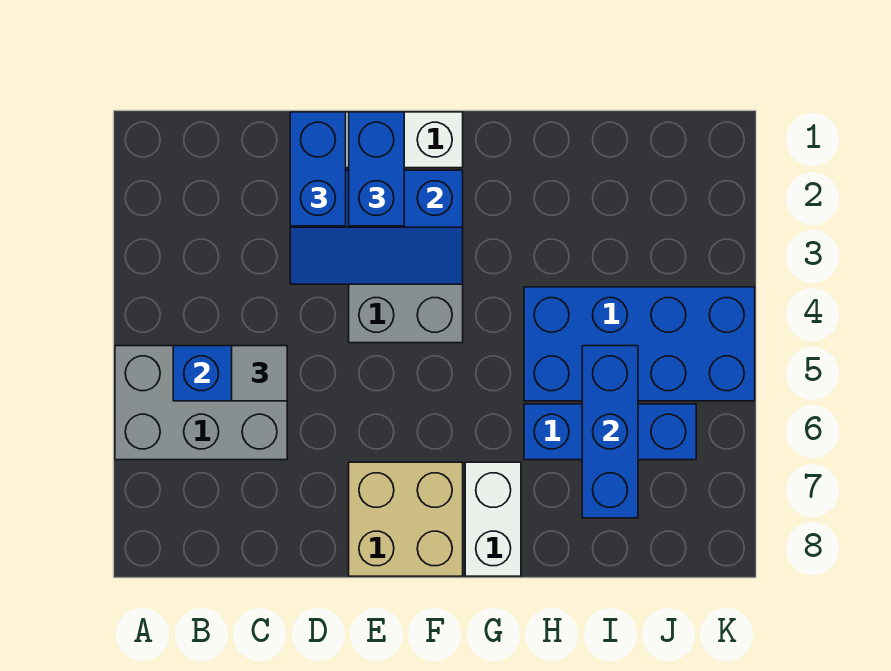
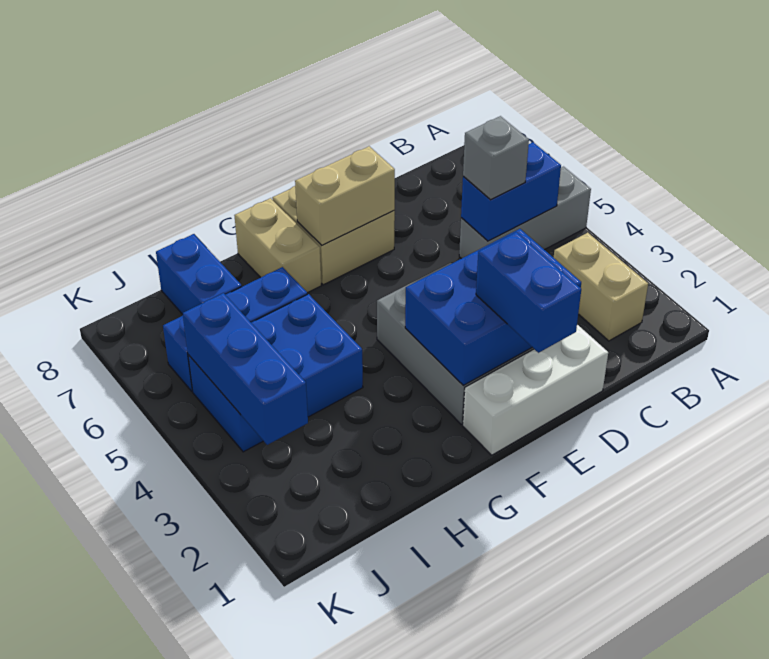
grey 2x3 brick [115,346,287,460] -> grey 1x3 brick [459,167,591,259]
none -> tan 1x2 brick [554,233,648,341]
grey 1x1 tile [232,346,287,401] -> grey 1x1 brick [463,116,529,200]
blue 1x2 brick [290,112,346,226] -> blue 1x2 brick moved to [156,234,242,314]
blue 2x3 slope [290,170,463,284] -> blue 2x3 brick [405,229,581,385]
none -> tan 1x2 brick [295,146,395,245]
white 1x2 brick [465,462,521,576] -> tan 1x2 brick [234,198,321,293]
blue 2x4 brick [524,287,755,401] -> blue 2x3 brick [188,294,363,452]
blue 1x3 brick [582,346,638,518] -> blue 1x3 brick moved to [183,293,308,445]

